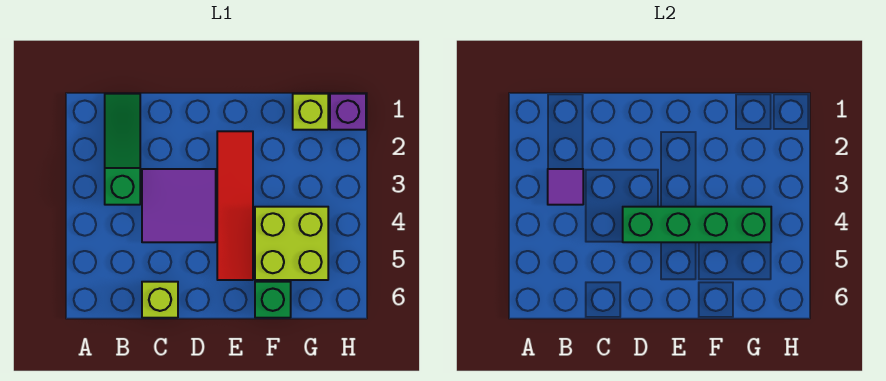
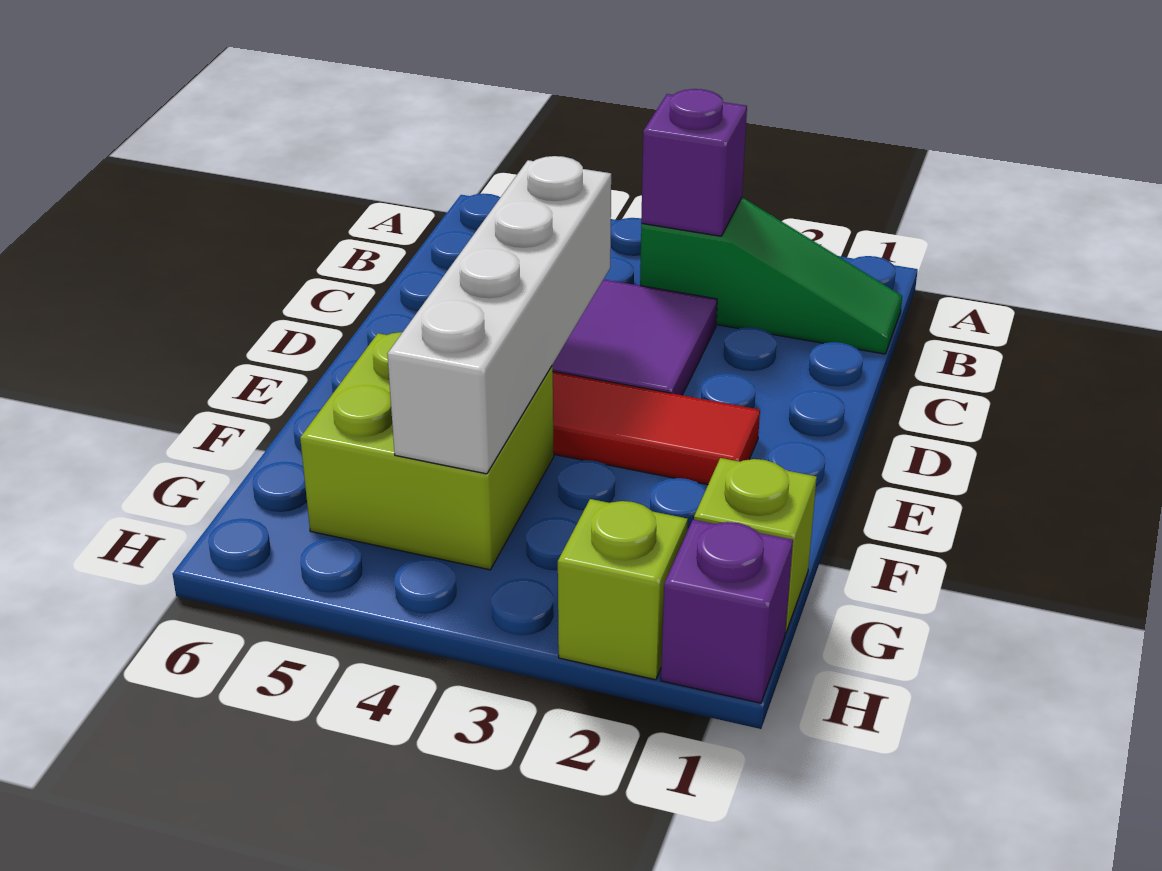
purple 1x1 tile [548,169,583,205] -> purple 1x1 brick [641,89,747,236]
lime 1x1 brick [142,282,178,318] -> lime 1x1 brick moved to [558,499,688,680]
green 1x4 brick [623,207,771,242] -> white 1x4 brick [387,156,611,474]
green 1x1 brick [255,282,291,318] -> none

